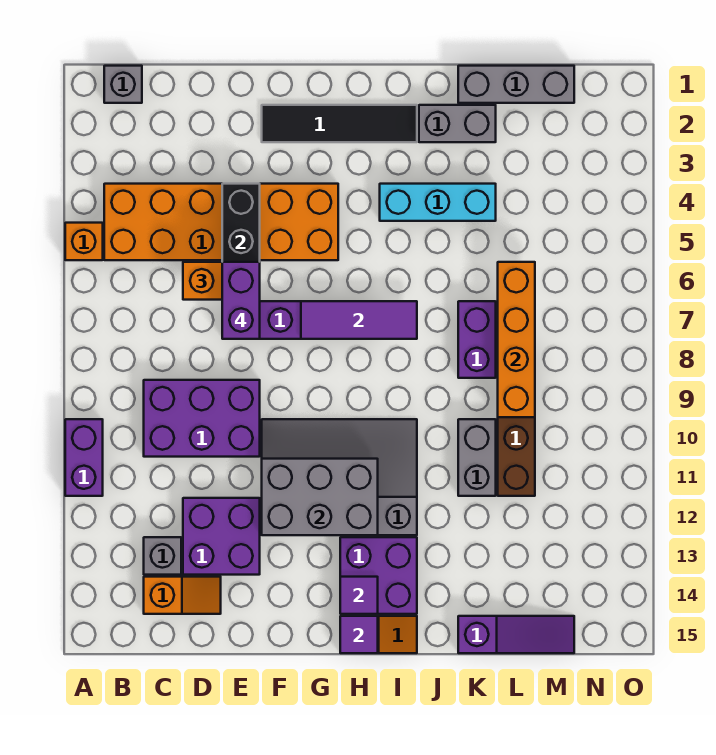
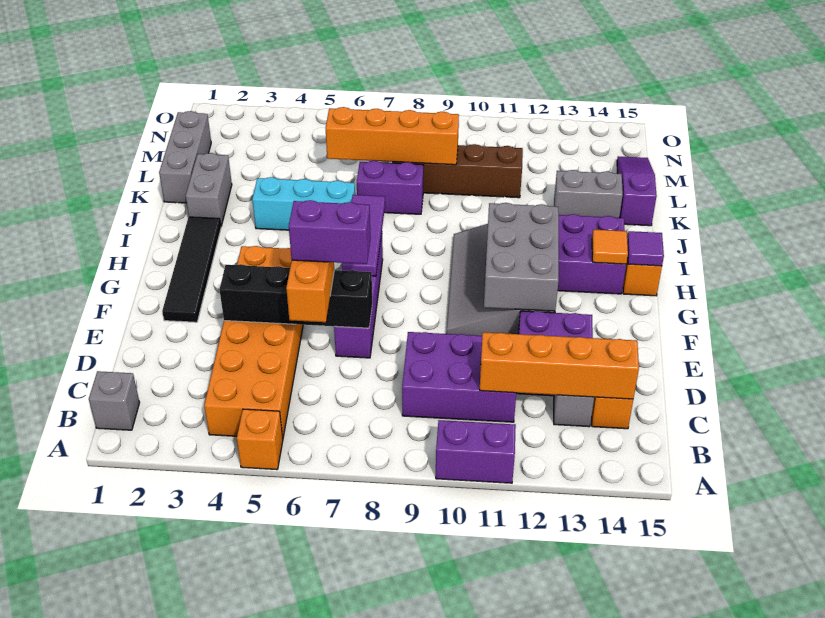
purple 2x3 brick [144,380,260,457] -> purple 2x3 brick turned to [402,332,516,422]
none -> orange 1x4 brick [480,332,639,399]
purple 1x1 tile [340,577,378,614] -> orange 1x1 tile [592,230,628,264]
cyan 1x3 brick [380,184,496,221] -> cyan 1x3 brick turned to [252,177,355,230]
grey 1x2 brick [458,419,496,496] -> grey 1x2 brick moved to [554,170,623,218]

